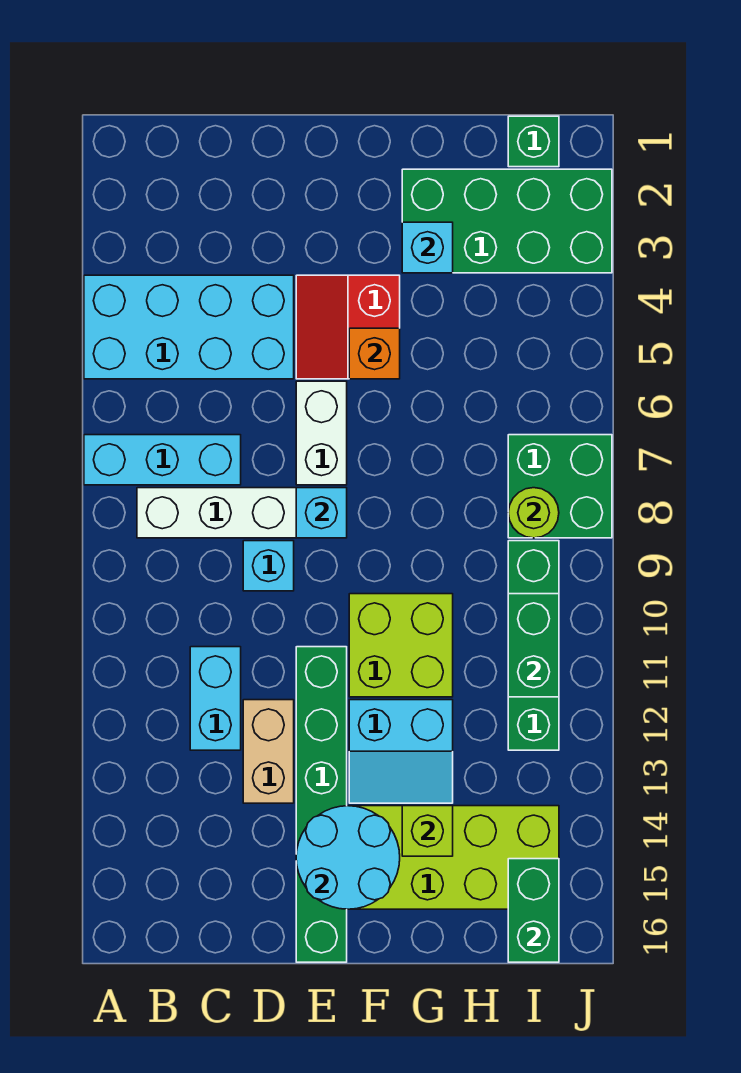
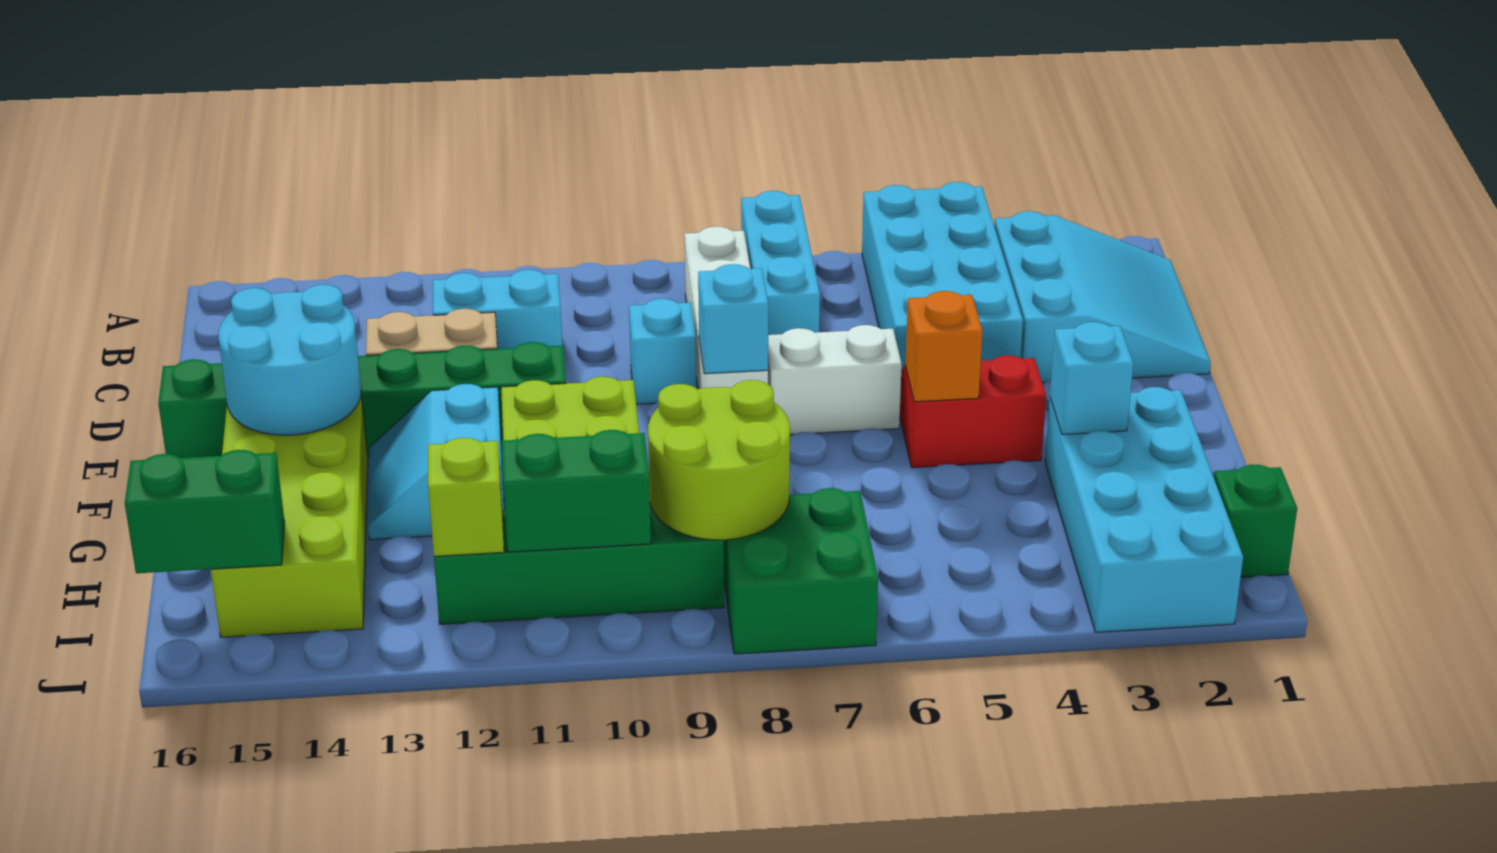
none -> cyan 3x3 slope [994,211,1211,383]
green 2x4 brick [402,169,612,273] -> cyan 2x4 brick [1045,387,1243,632]
lime 1x1 brick [402,806,453,856] -> lime 1x1 brick moved to [428,438,504,556]
lime 1x1 round brick [508,488,559,538] -> lime 2x2 round brick [648,380,790,540]

